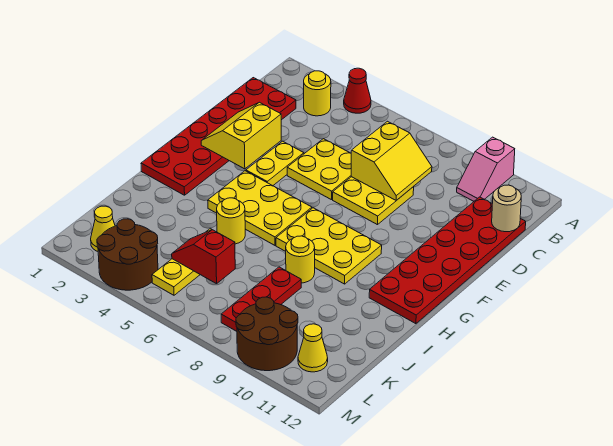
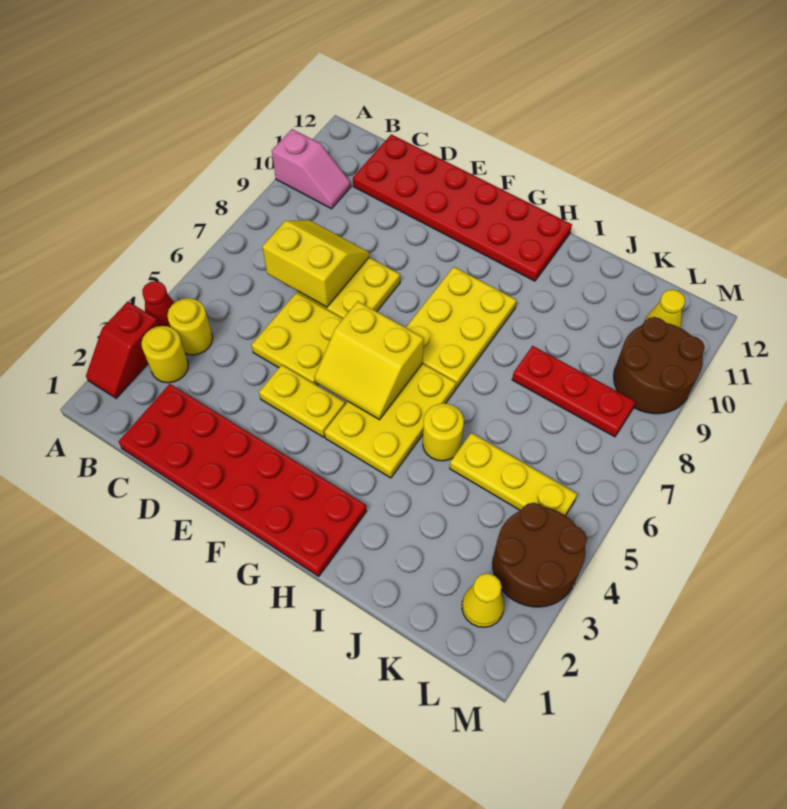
tan 1x1 round brick [492,185,521,232] -> none
yellow 2x2 slope [201,102,281,169] -> yellow 2x2 slope moved to [314,301,424,420]
yellow 1x1 round brick [286,236,315,283] -> yellow 1x1 round brick moved to [167,298,213,355]
red 1x2 slope [172,230,235,284] -> red 1x2 slope moved to [86,302,159,398]

